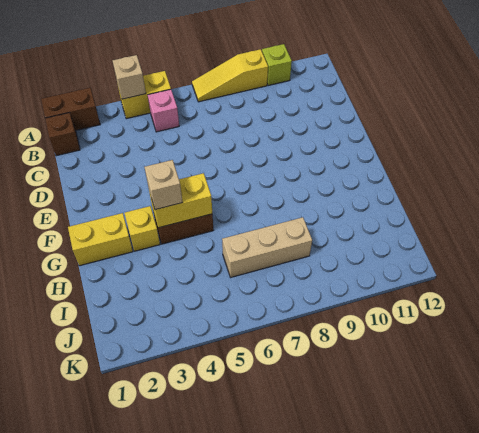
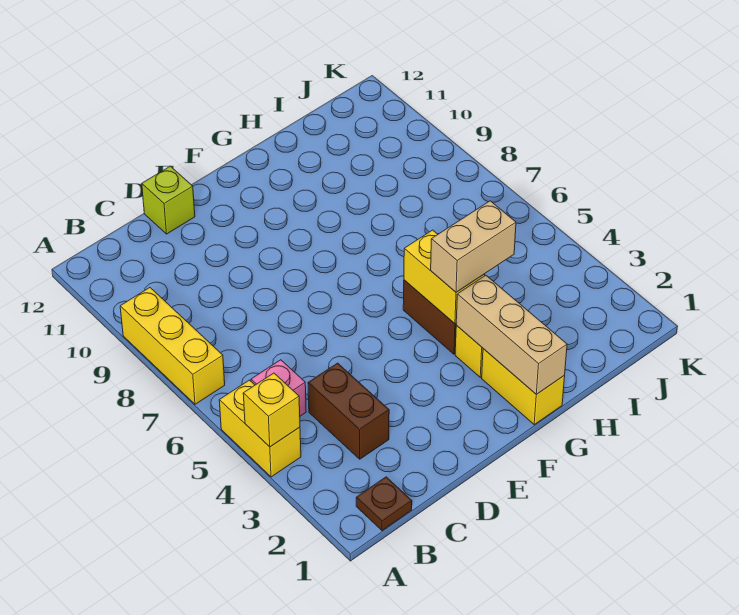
brown 1x2 brick [41,88,100,130] -> brown 1x2 brick moved to [308,363,389,459]
tan 1x1 brick [113,55,146,99] -> yellow 1x1 brick [243,373,300,447]
yellow 1x3 slope [192,49,268,102] -> yellow 1x3 brick [120,288,225,404]
lime 1x1 brick [262,44,292,85] -> lime 1x1 brick moved to [142,166,195,234]
brown 1x1 brick [45,113,80,156] -> brown 1x1 plate [356,477,412,531]
tan 1x1 brick [144,160,182,210] -> tan 1x2 brick [431,201,516,292]
tan 1x3 brick [222,217,312,277] -> tan 1x3 brick moved to [456,275,567,394]

